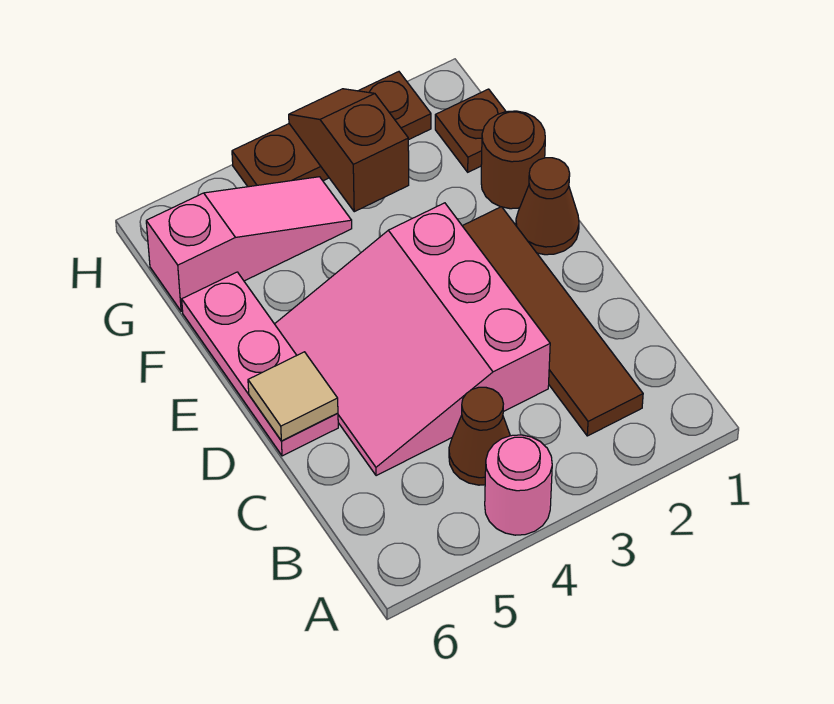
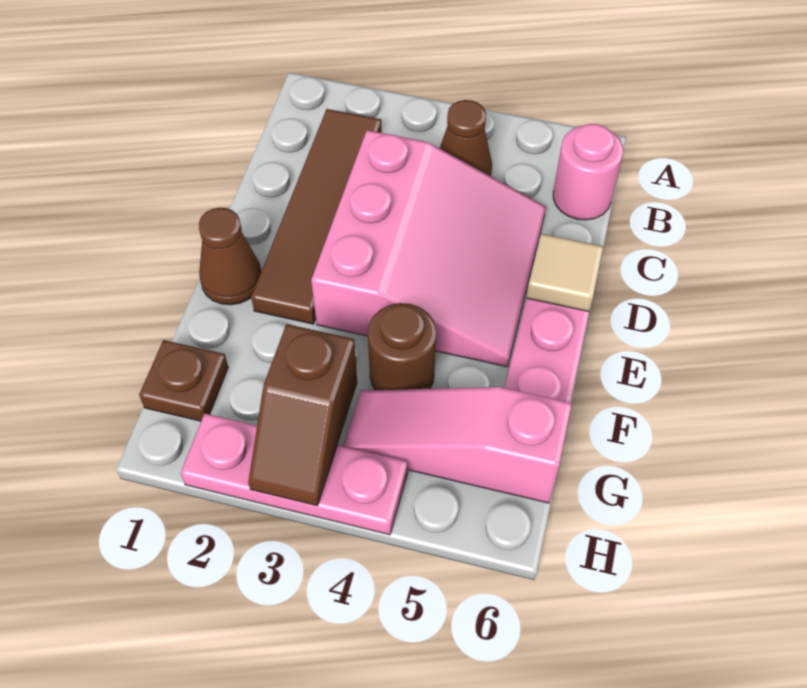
pink 1x1 round brick [485,435,552,535] -> pink 1x1 round brick moved to [553,124,623,220]
brown 1x1 round brick [481,111,545,209] -> brown 1x1 round brick moved to [368,303,436,390]
brown 1x3 plate [232,72,431,187] -> pink 1x3 plate [181,414,408,535]

